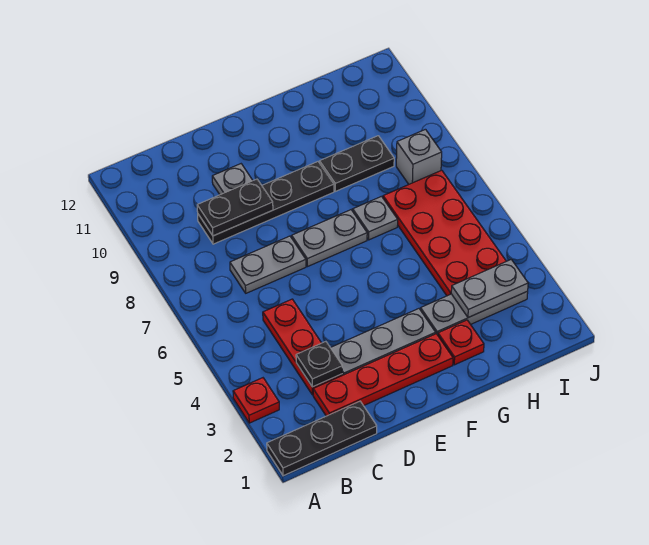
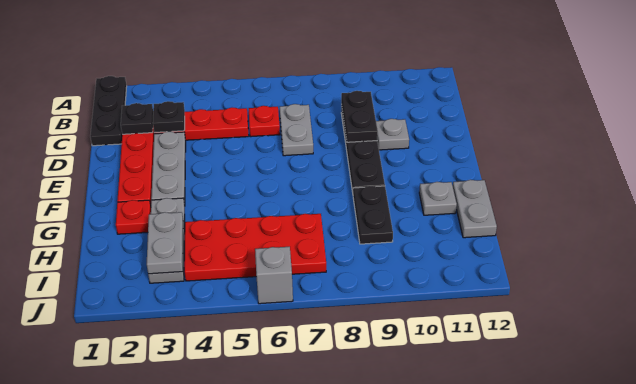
red 1x1 plate [233,378,279,423] -> red 1x1 plate moved to [249,106,280,137]
none -> black 1x1 plate [121,103,153,134]
grey 1x2 plate [292,210,367,267] -> grey 1x2 plate moved to [453,180,497,238]
grey 1x1 plate [353,196,398,240] -> grey 1x1 plate moved to [419,182,457,215]
grey 1x1 brick [396,129,442,184] -> grey 1x1 brick moved to [255,247,293,304]

